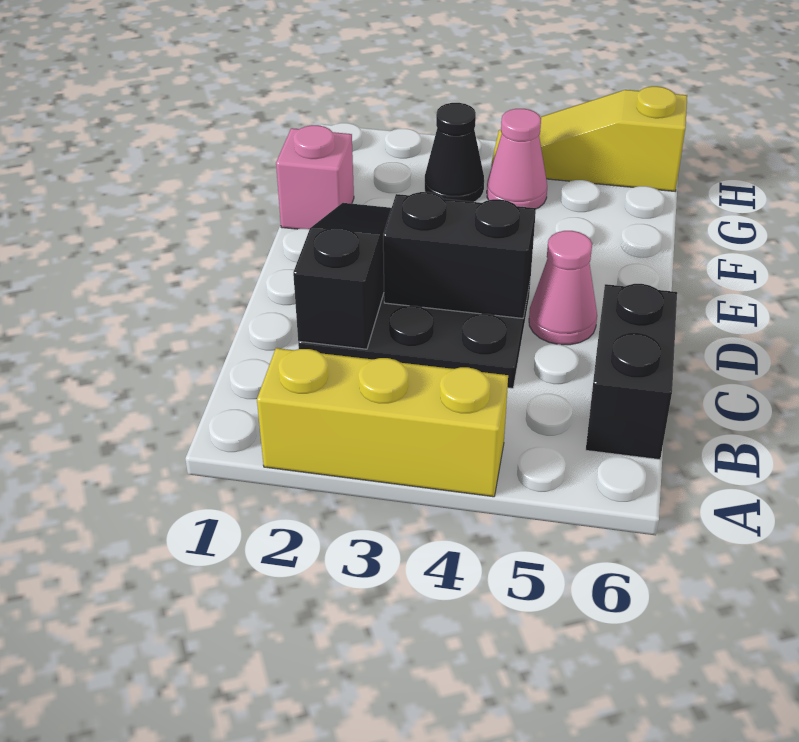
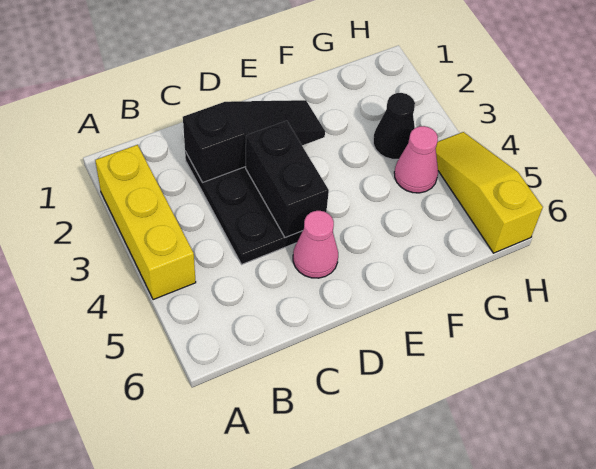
black 1x2 brick [586,284,677,460] -> none
pink 1x1 brick [276,125,354,229] -> none

